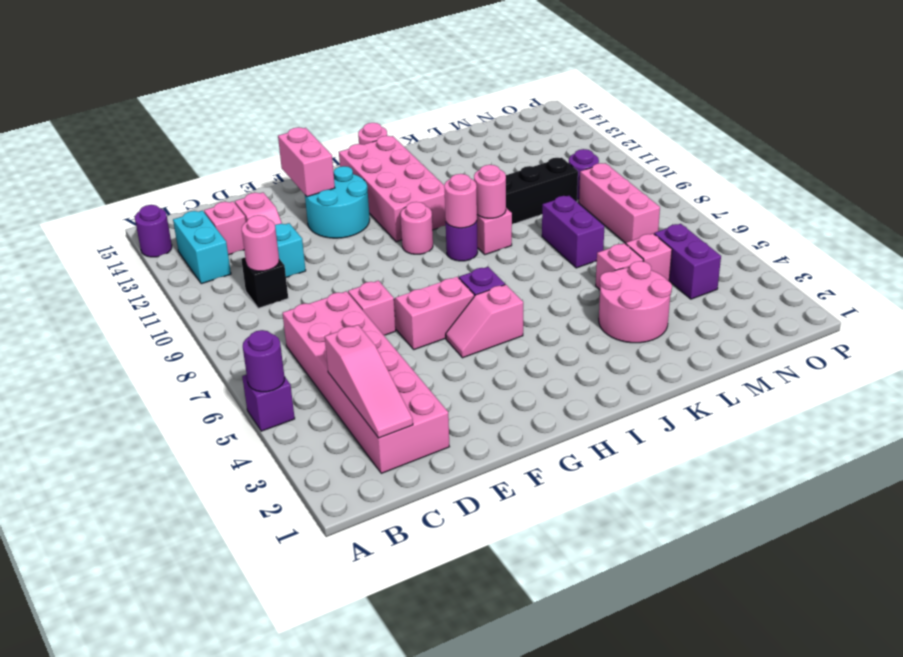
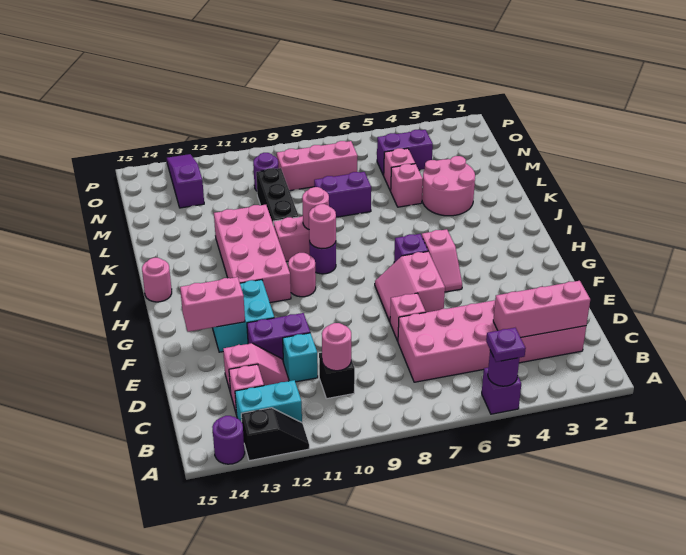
none -> purple 1x1 plate [486,328,526,362]
none -> black 1x2 slope [241,408,309,461]
pink 1x3 slope [325,325,413,438] -> pink 1x3 brick [493,281,590,337]
none -> purple 1x2 brick [247,313,310,360]
cyan 2x2 round brick [305,166,370,238] -> cyan 2x2 brick [213,280,274,352]
pink 2x4 brick [339,136,446,242] -> pink 2x4 brick turned to [214,205,291,303]
none -> purple 1x3 slope [167,154,204,208]

